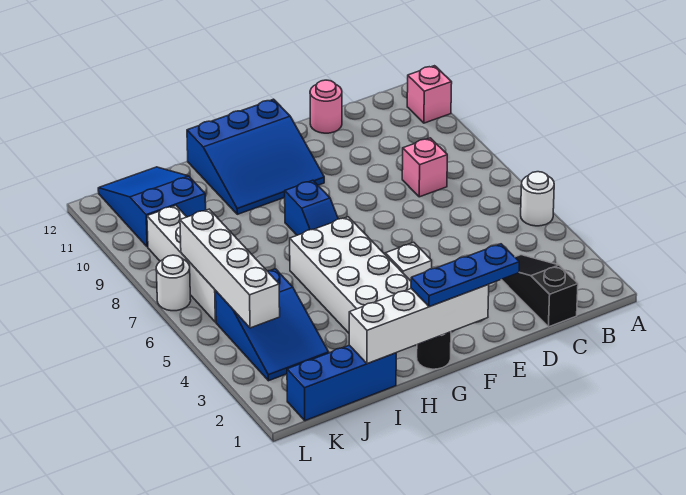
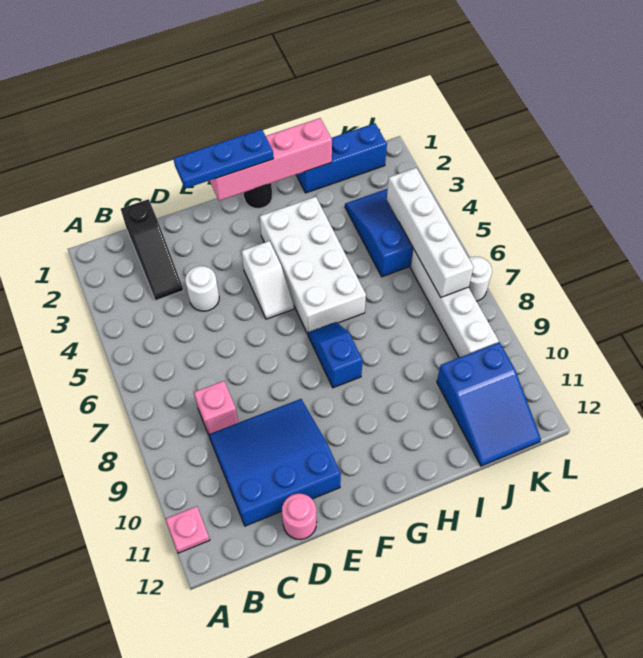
white 1x1 round brick [521,172,554,226] -> white 1x1 round brick moved to [185,266,219,311]
pink 1x1 brick [407,66,452,123] -> pink 1x1 plate [166,506,210,553]
white 1x4 brick [349,285,489,364] -> pink 1x4 brick [210,118,332,201]
blue 3x3 slope [187,99,324,214] -> blue 3x3 slope moved to [209,399,341,526]

